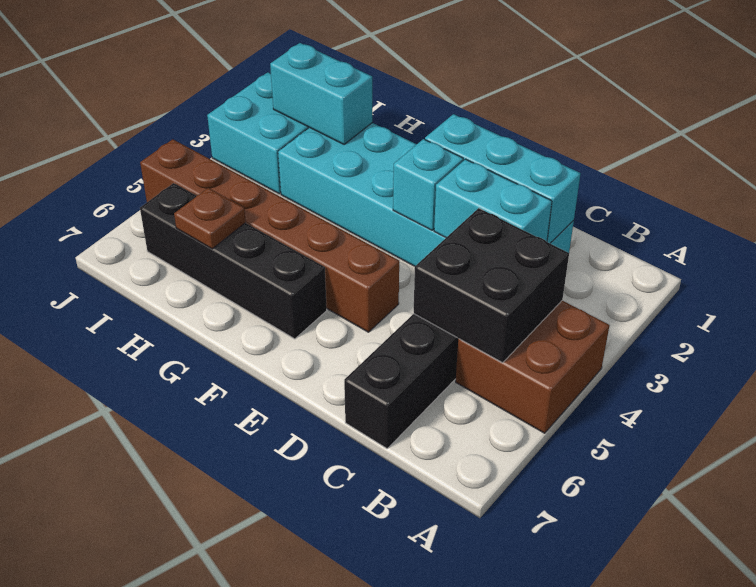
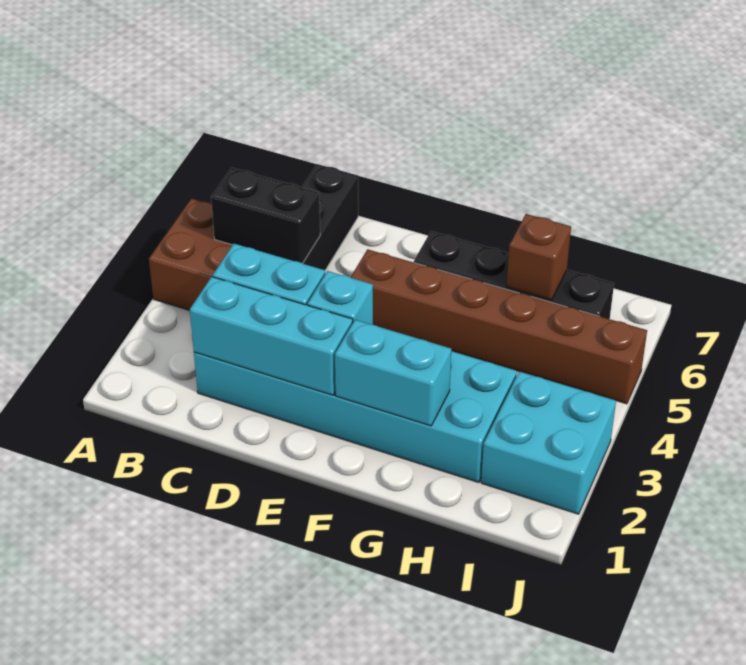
black 2x2 brick [414,208,569,363] -> black 1x2 brick [211,168,320,263]
cyan 1x2 brick [270,43,372,144] -> cyan 1x2 brick moved to [335,320,451,426]
brown 1x1 plate [174,188,246,249] -> brown 1x1 brick [507,214,571,300]

